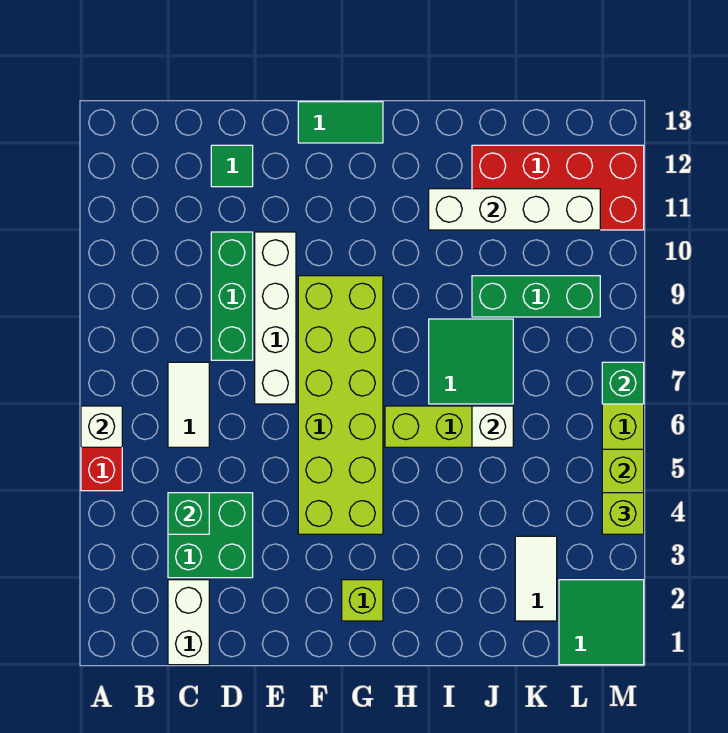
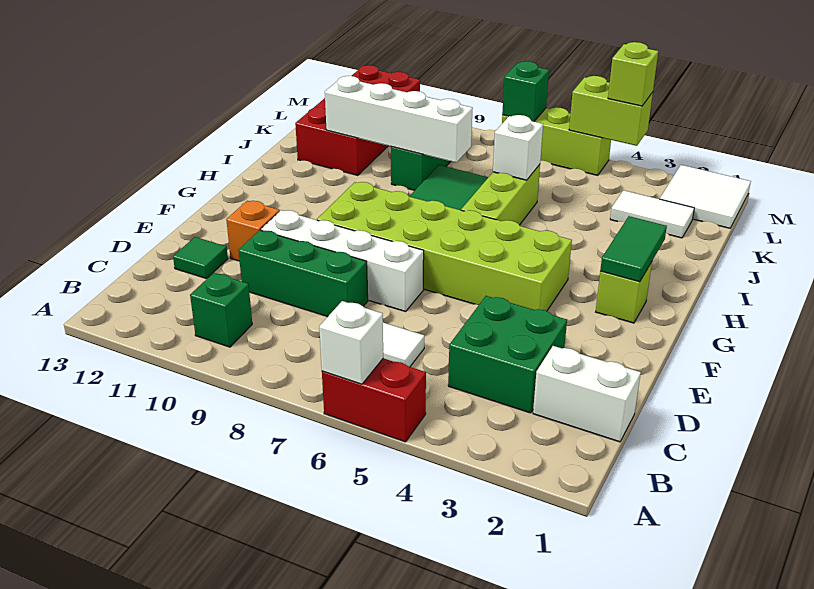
green 1x1 brick [168,493,209,534] -> green 1x1 brick moved to [190,273,252,347]
none -> orange 1x1 brick [226,201,280,261]
green 1x2 tile [298,102,383,143] -> green 1x2 tile moved to [600,216,667,282]
white 1x4 brick [429,189,600,230] -> white 1x4 brick turned to [325,76,473,163]
green 2x2 tile [559,580,644,665] -> white 2x2 tile [660,165,751,228]

